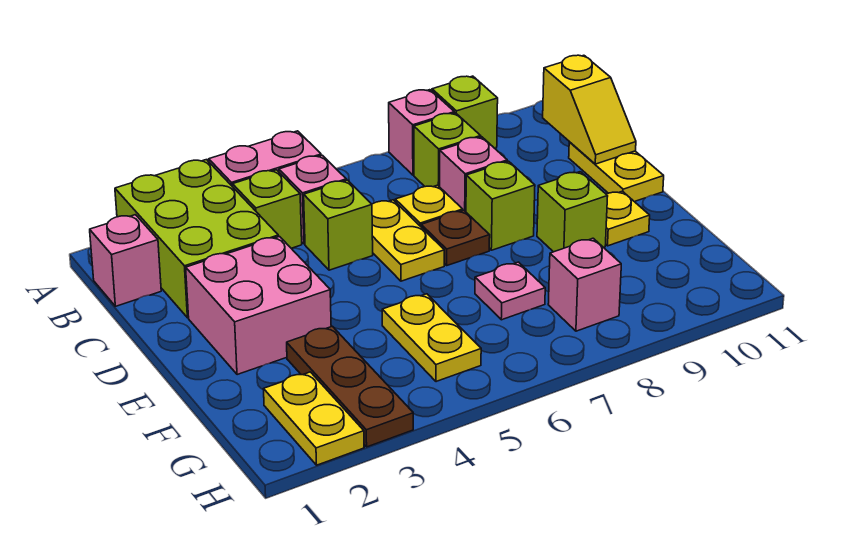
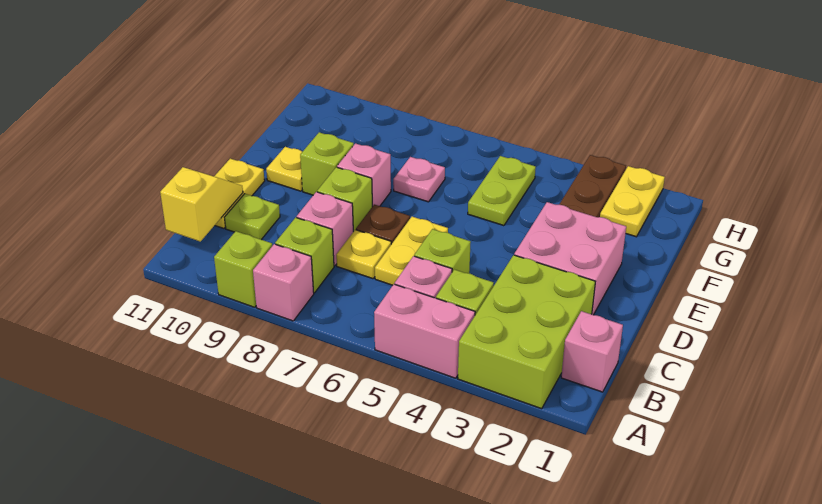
none -> lime 1x1 plate [224,194,280,240]
yellow 1x2 plate [382,294,481,382] -> lime 1x2 plate [468,156,536,226]
pink 1x1 brick [548,238,621,331] -> pink 1x1 brick moved to [337,143,391,206]

